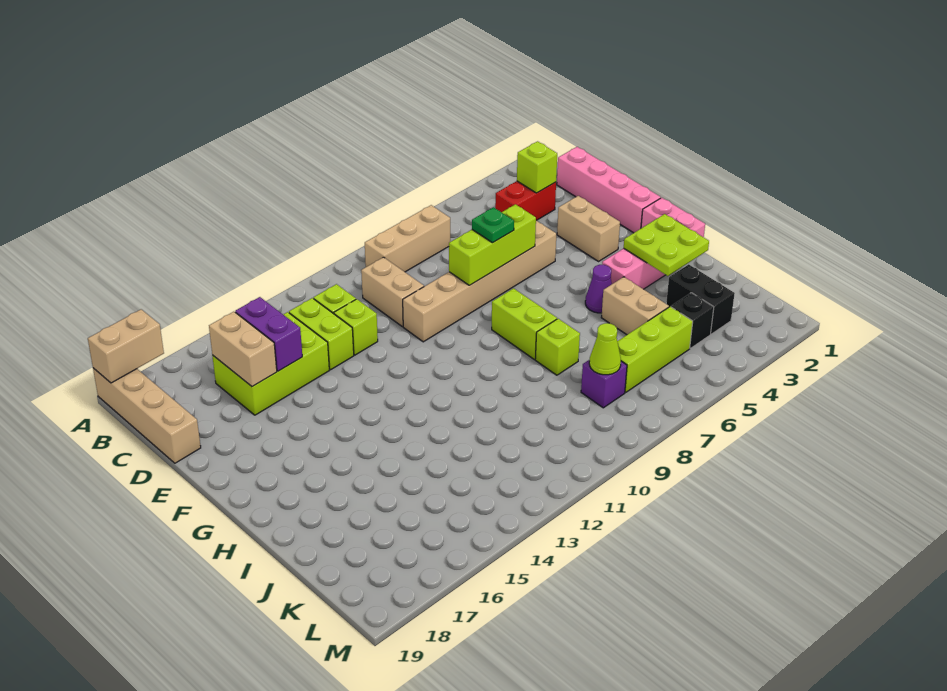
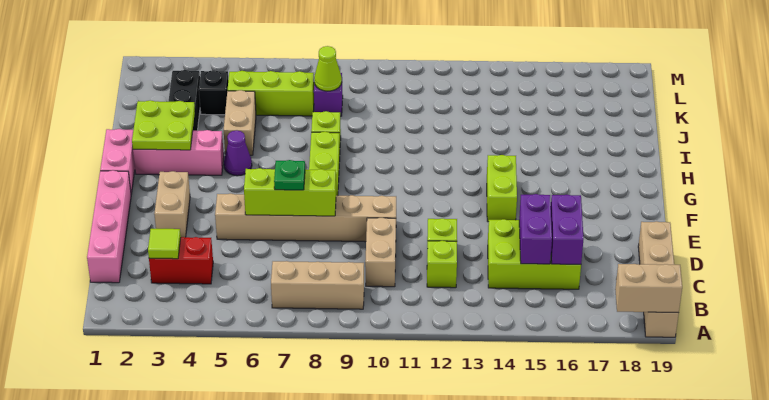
lime 1x1 brick [517,141,557,193] -> lime 1x1 tile [148,229,181,259]
lime 1x2 brick [289,298,354,370] -> lime 1x2 brick moved to [487,155,517,222]
tan 1x2 brick [209,312,277,387] -> purple 1x2 brick [551,195,583,264]

